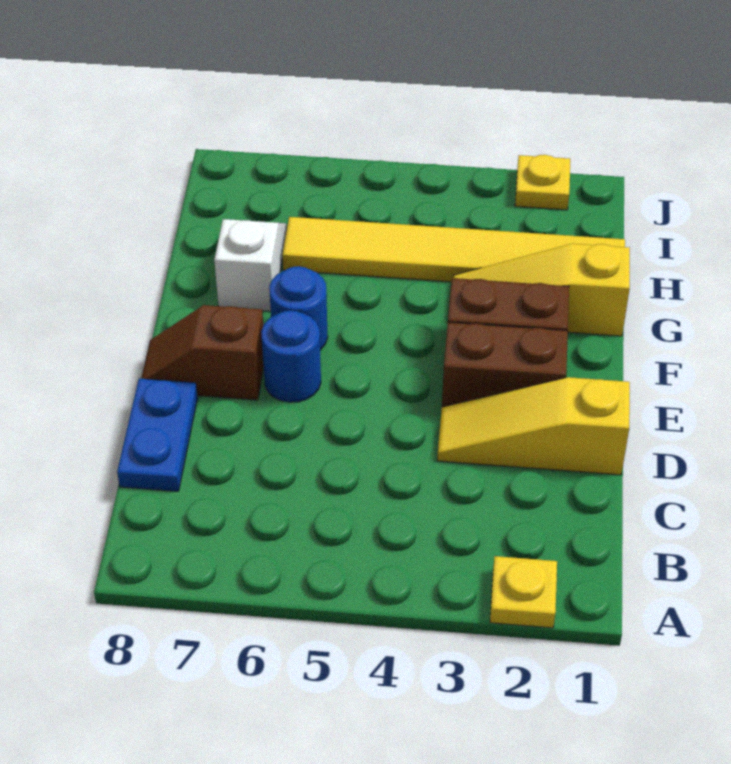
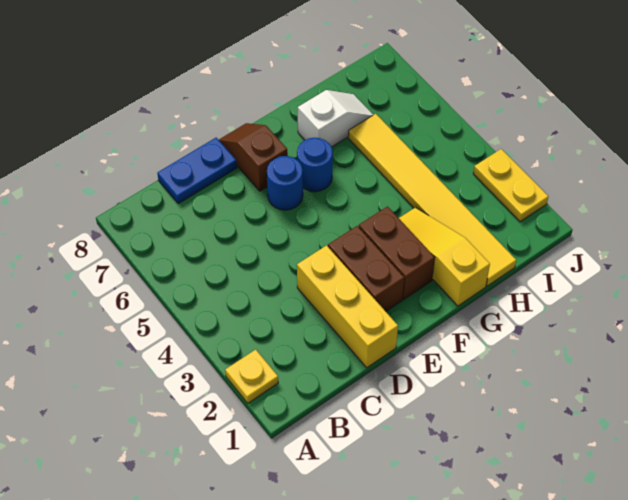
yellow 1x3 slope [437,377,630,475] -> yellow 1x3 brick [297,246,398,368]
yellow 1x1 plate [515,155,570,210] -> yellow 1x2 plate [473,149,548,222]

